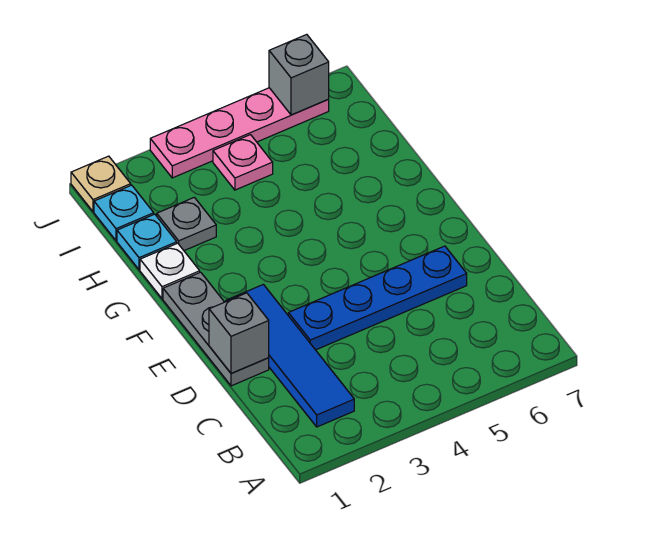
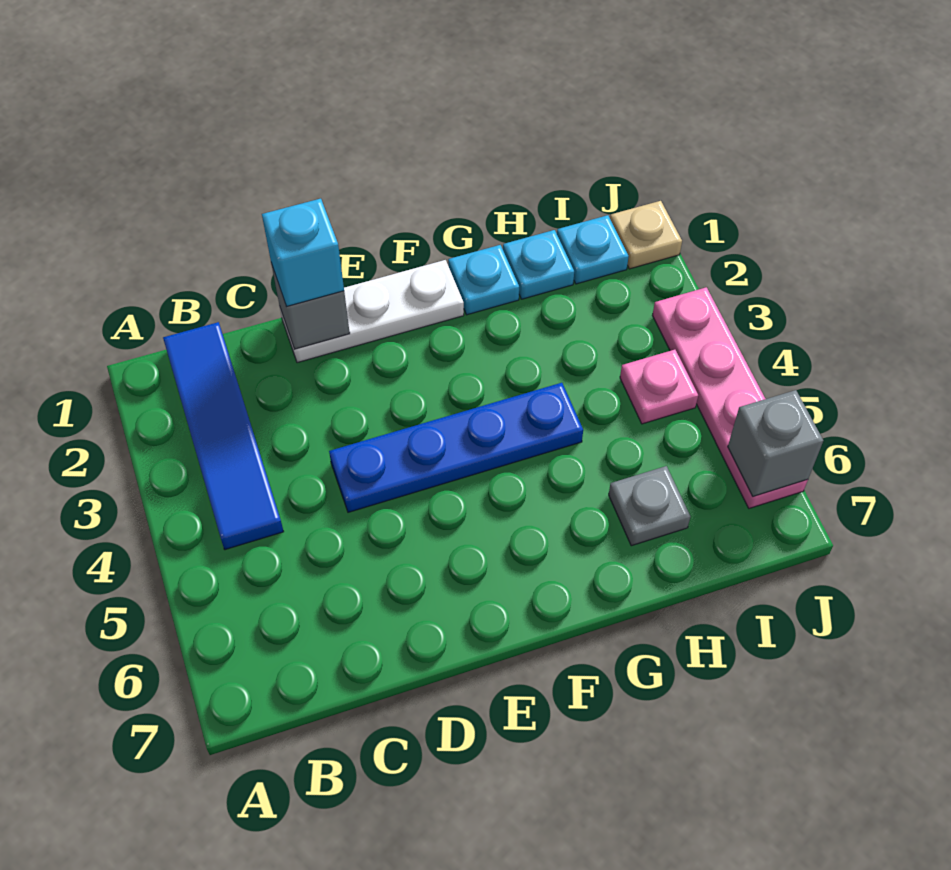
blue 1x4 tile [226,284,354,427] -> blue 1x4 tile turned to [163,322,284,550]
grey 1x3 plate [163,272,269,386] -> white 1x3 plate [280,260,464,363]
none -> cyan 1x1 brick [262,199,344,307]
blue 1x4 plate [288,246,467,350] -> blue 1x4 plate turned to [329,383,583,512]
white 1x1 plate [140,243,200,299] -> cyan 1x1 plate [448,245,519,315]
grey 1x1 plate [157,197,216,251] -> grey 1x1 plate moved to [609,466,690,546]

